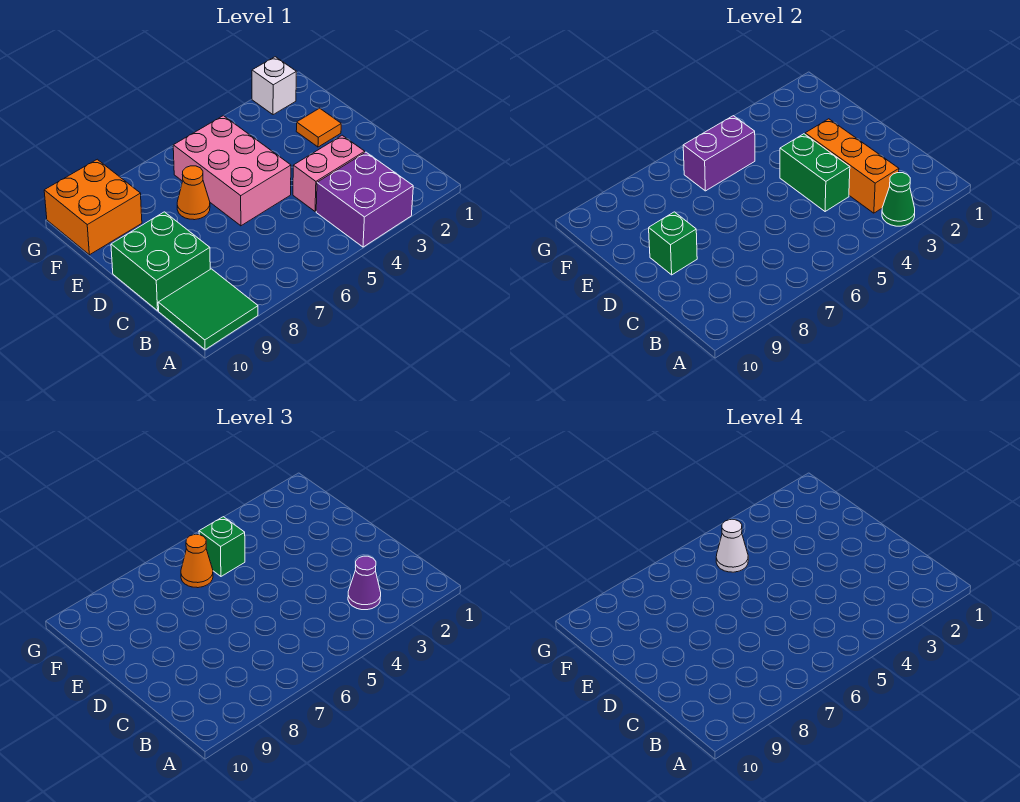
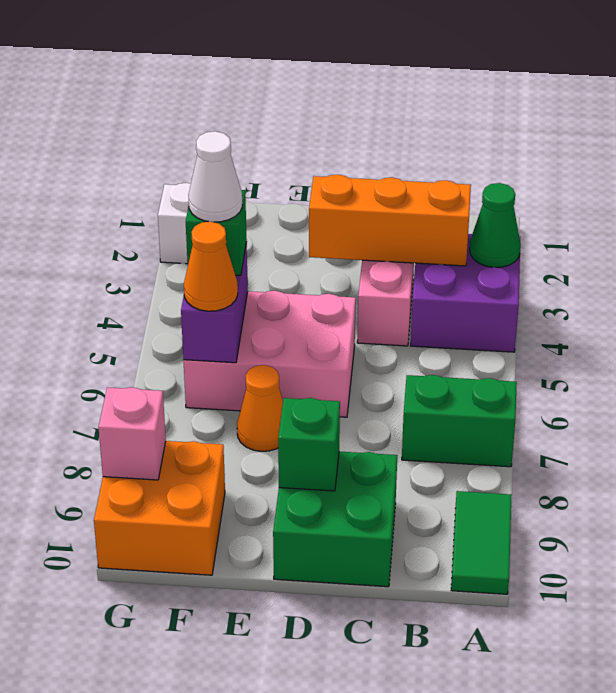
green 2x2 tile [158,269,258,350] -> green 1x2 tile [451,491,512,594]
purple 1x1 cone [348,556,381,610] -> none
green 1x2 brick [780,134,850,212] -> green 1x2 brick moved to [402,375,517,467]
orange 1x1 tile [296,108,341,147] -> none
none -> pink 1x1 brick [98,387,166,480]

